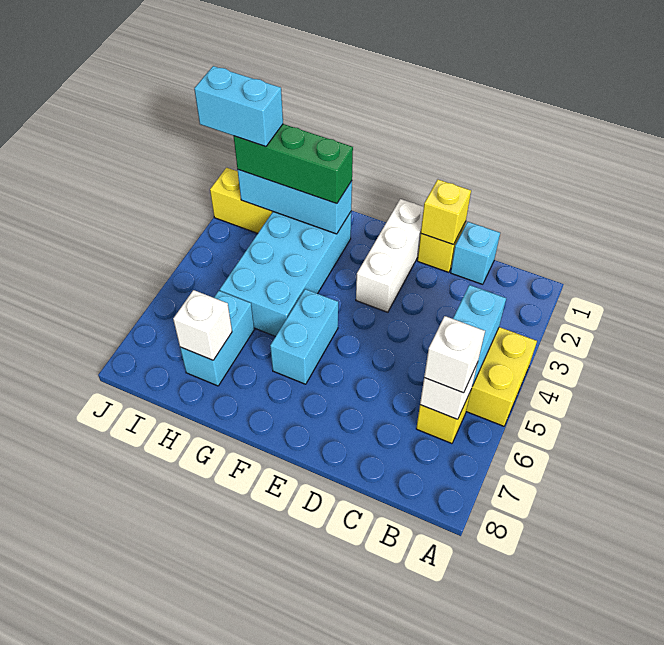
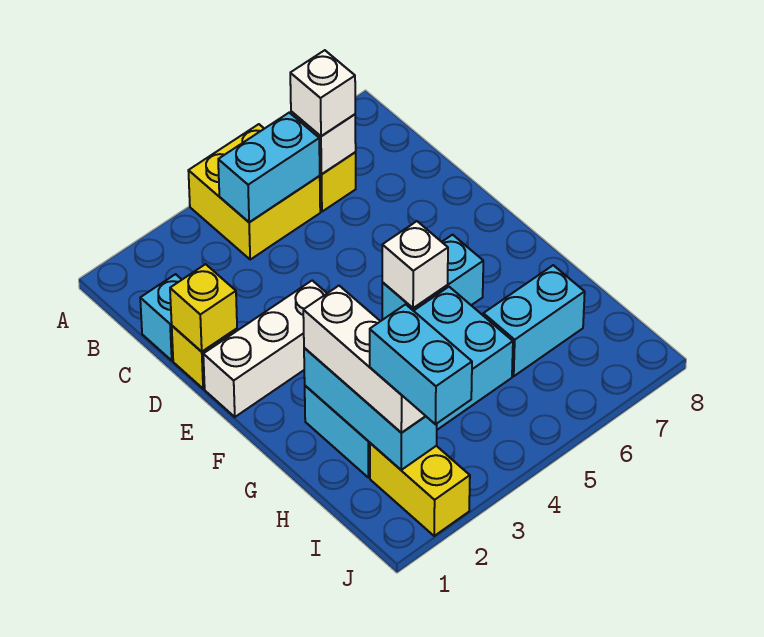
green 1x3 brick [234,124,353,204] -> white 1x3 brick [303,286,425,433]
white 1x1 brick [173,290,232,360] -> white 1x1 brick moved to [382,221,448,308]

